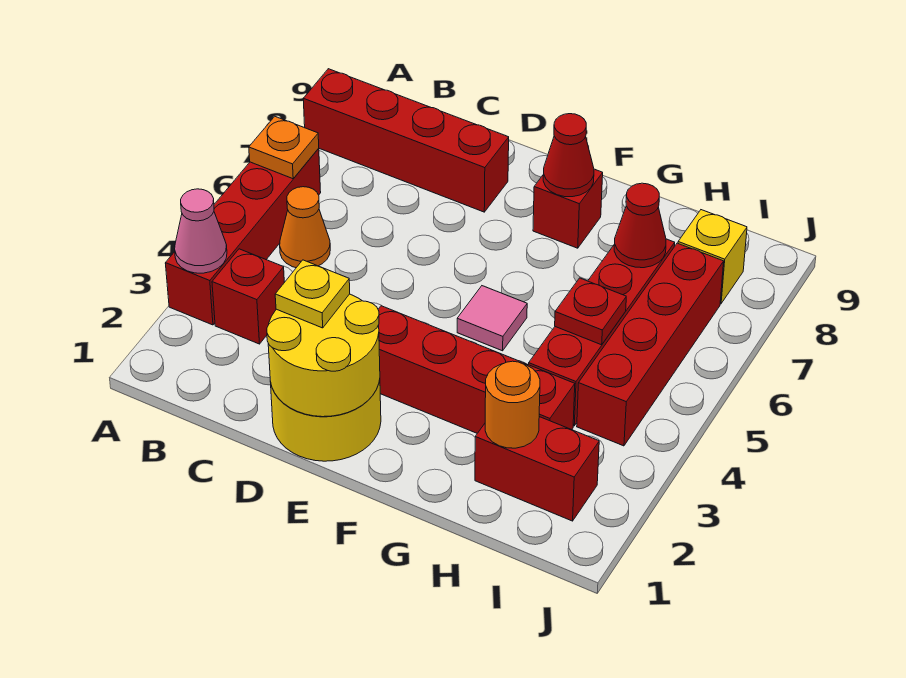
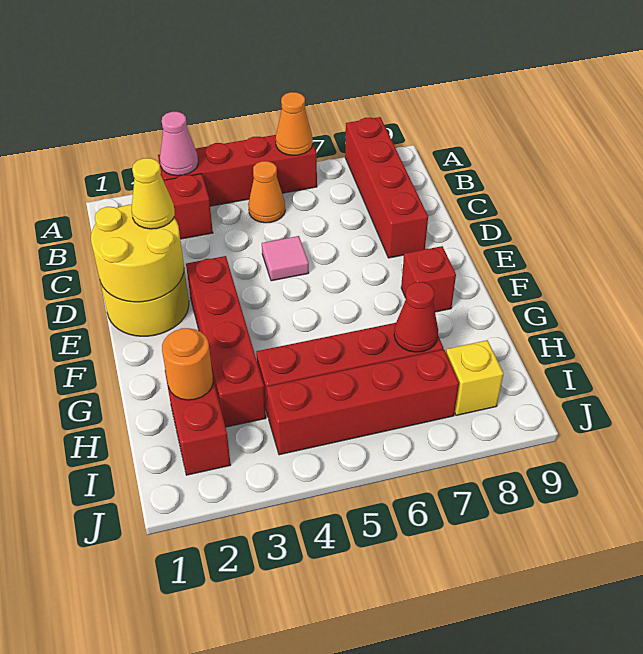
orange 1x1 plate [249,117,319,179] -> orange 1x1 cone [276,92,313,155]
yellow 1x1 plate [275,260,350,328] -> yellow 1x1 cone [132,158,175,229]
pink 1x1 tile [457,286,527,351] -> pink 1x1 tile moved to [262,236,309,281]
red 1x1 cone [543,114,594,197] -> none
red 1x1 plate [555,278,626,345] -> none

